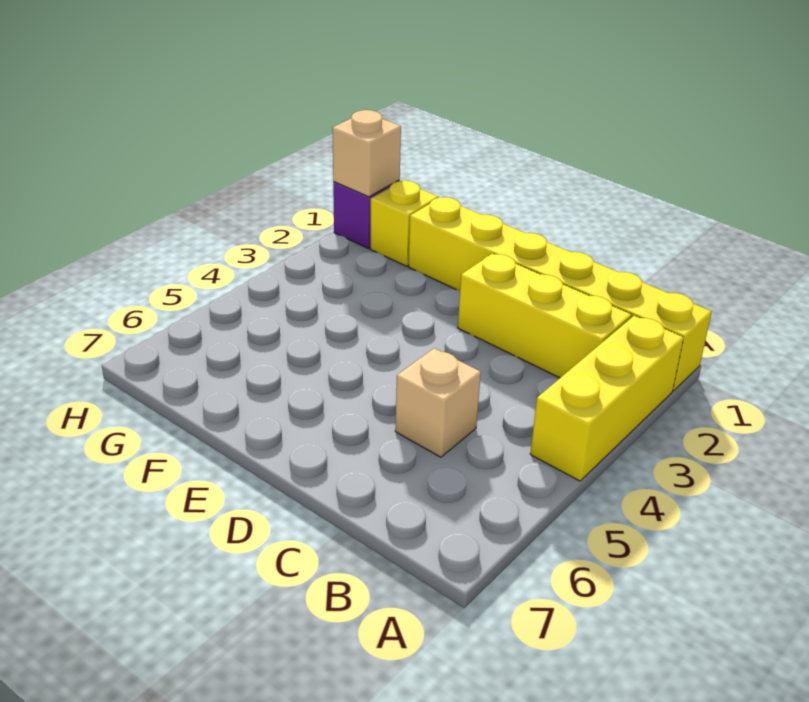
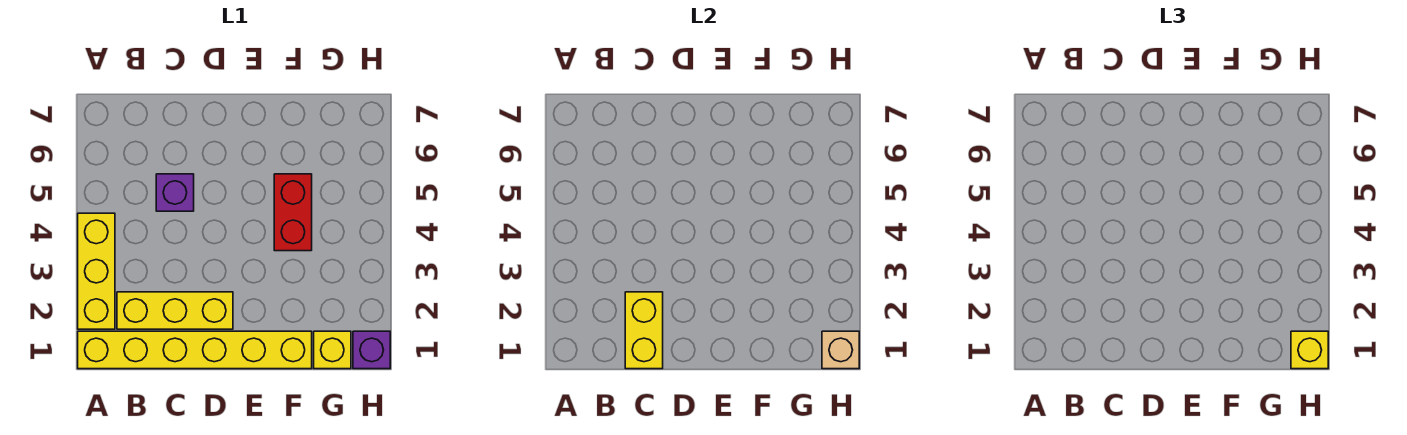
none -> yellow 1x2 brick [625,292,663,369]
tan 1x1 brick [395,348,481,457] -> purple 1x1 brick [156,174,194,211]
none -> red 1x2 brick [274,174,312,251]
none -> yellow 1x1 brick [1291,331,1328,369]

